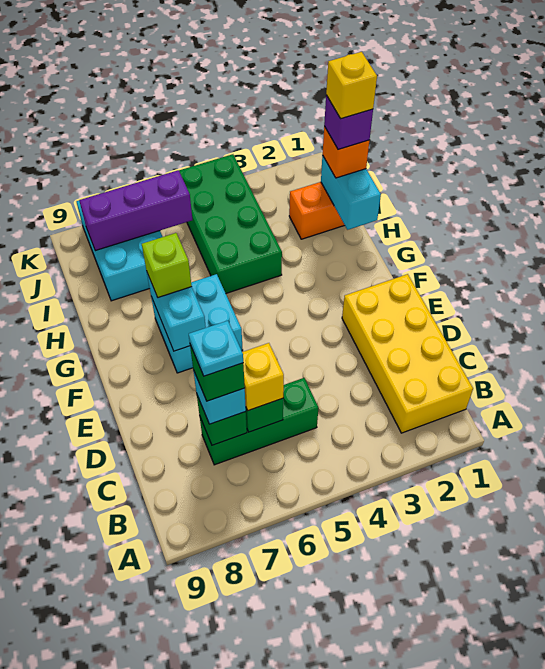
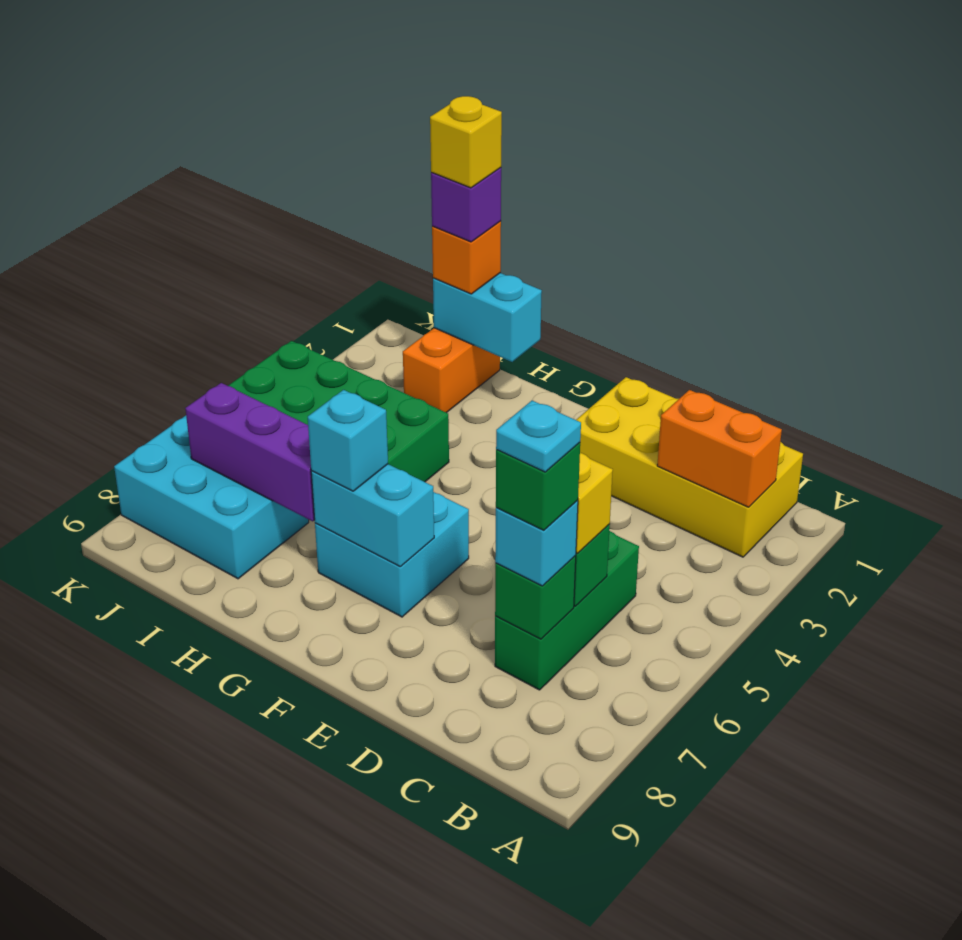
none -> orange 1x2 brick [657,390,782,507]
lime 1x1 brick [142,233,192,297] -> cyan 1x1 brick [308,390,388,491]
purple 1x3 brick [79,170,192,251] -> purple 1x3 brick turned to [185,383,315,521]

